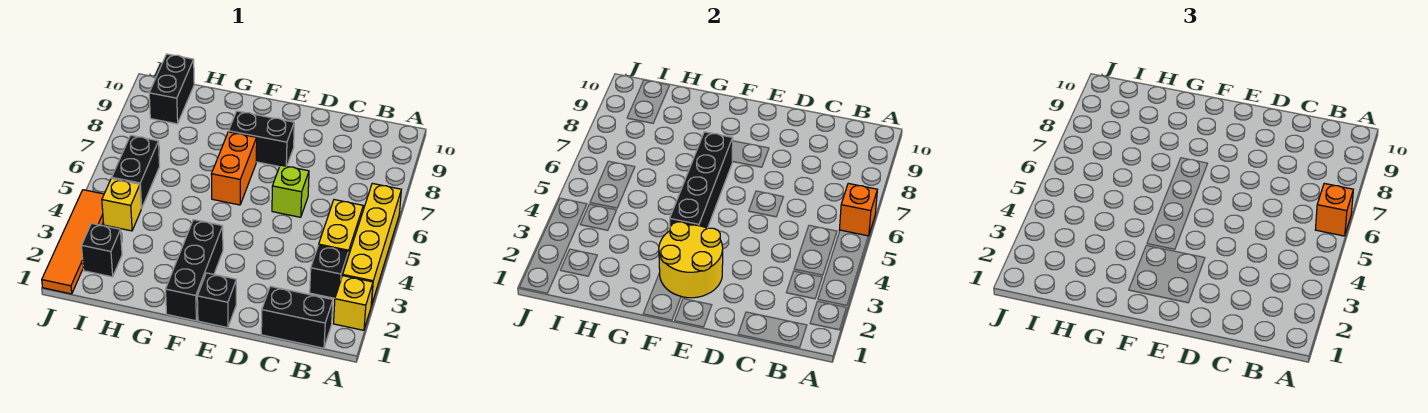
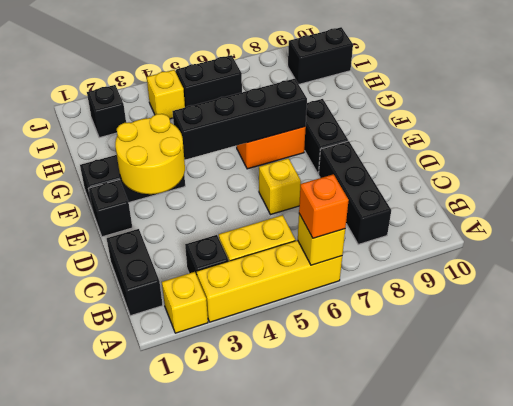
orange 1x1 brick [839,183,877,236] -> yellow 1x1 brick [298,214,345,265]
none -> black 1x3 brick [319,141,391,244]
lime 1x1 brick [272,165,309,217] -> yellow 1x1 brick [259,158,301,215]
orange 1x4 tile [42,190,104,294] -> none

